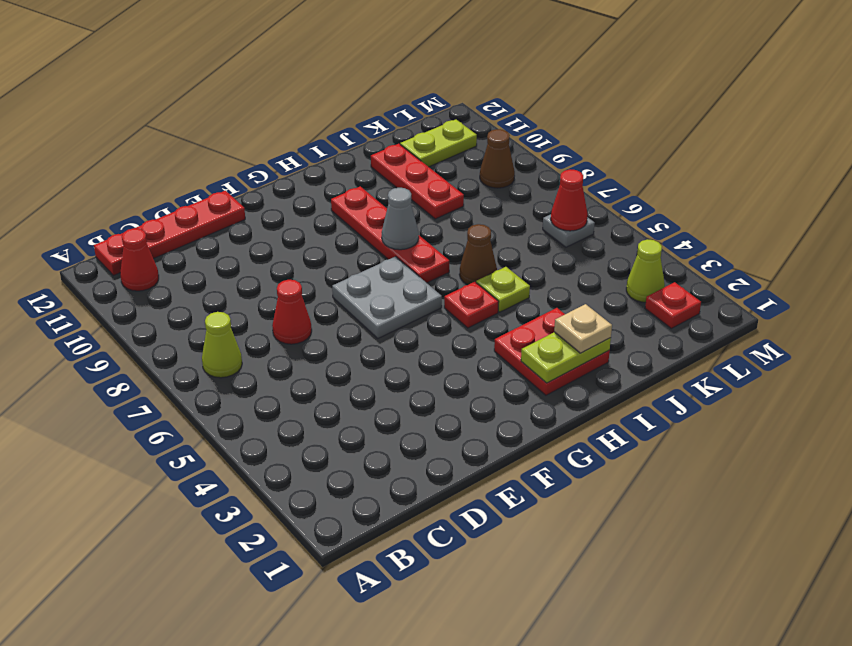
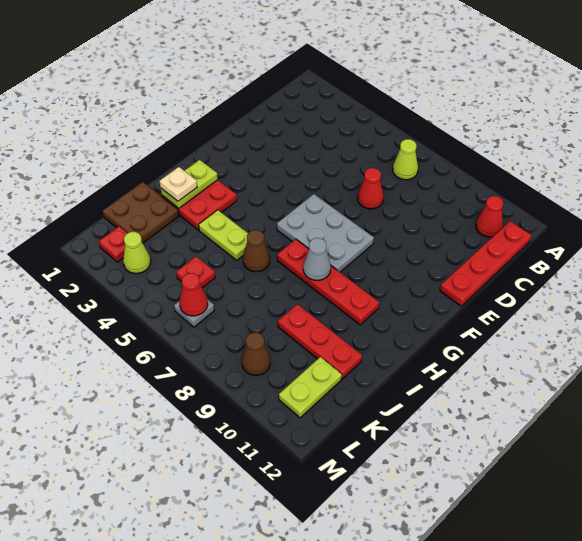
grey 2x2 plate [332,257,442,338] -> grey 2x3 plate [277,194,374,272]
red 1x1 plate [444,282,499,328] -> red 1x1 plate moved to [176,256,215,288]
lime 1x1 plate [476,267,530,312] -> lime 1x2 plate [199,210,248,260]
none -> brown 2x2 plate [102,182,179,243]

